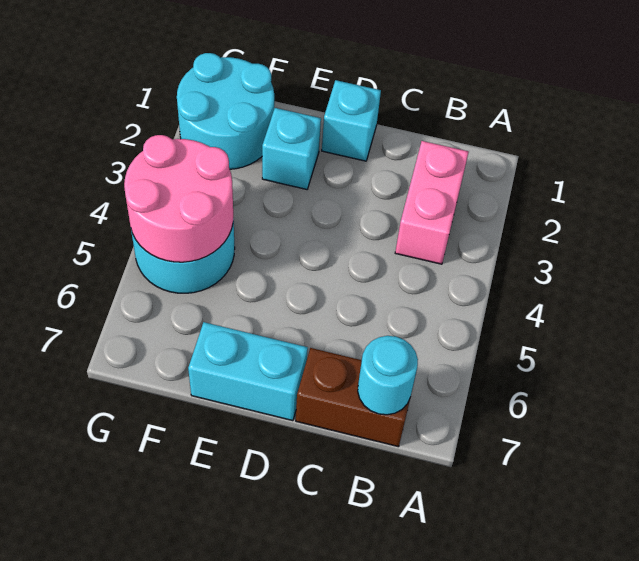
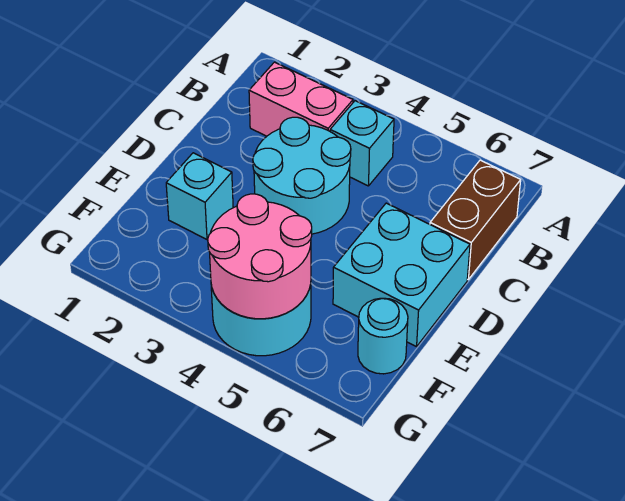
cyan 1x1 round brick [358,336,418,415] -> cyan 1x1 round brick moved to [358,298,408,374]
cyan 1x1 brick [322,80,381,161] -> cyan 1x1 brick moved to [330,101,394,186]
cyan 1x2 brick [188,322,308,421] -> cyan 2x2 brick [333,203,470,347]
cyan 2x2 round brick [177,53,274,169] -> cyan 2x2 round brick moved to [253,117,351,234]

